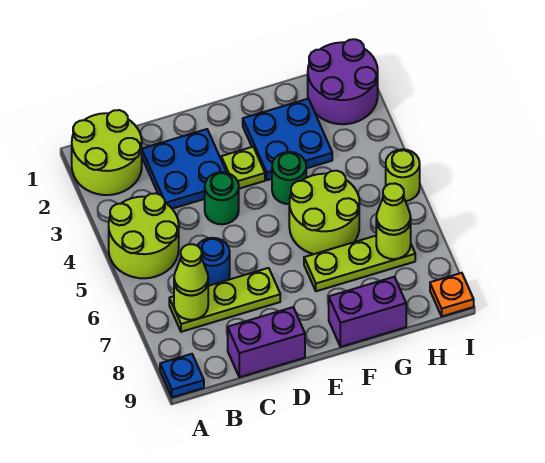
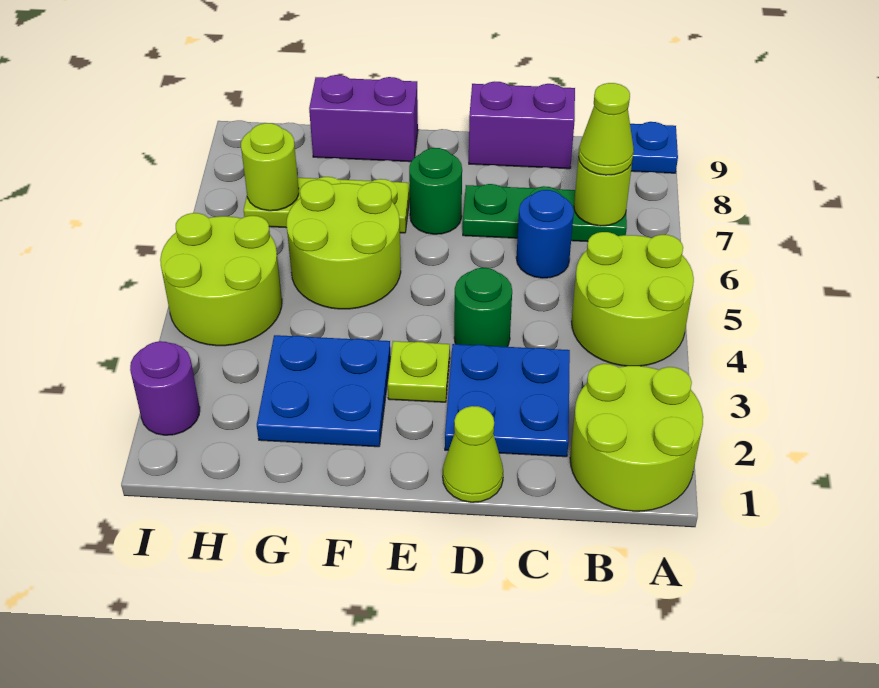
lime 1x3 plate [169,268,280,332] -> green 1x3 plate [463,184,627,242]
green 1x1 round brick [272,152,306,204] -> green 1x1 round brick moved to [409,148,462,234]
purple 2x2 round brick [308,39,378,124] -> purple 1x1 round brick [130,341,200,435]
lime 1x1 cone [376,184,411,235] -> lime 1x1 cone moved to [443,406,503,502]
lime 1x1 round brick [386,149,420,201] -> lime 2x2 round brick [160,213,282,346]
orange 1x1 plate [430,273,474,316] -> none

